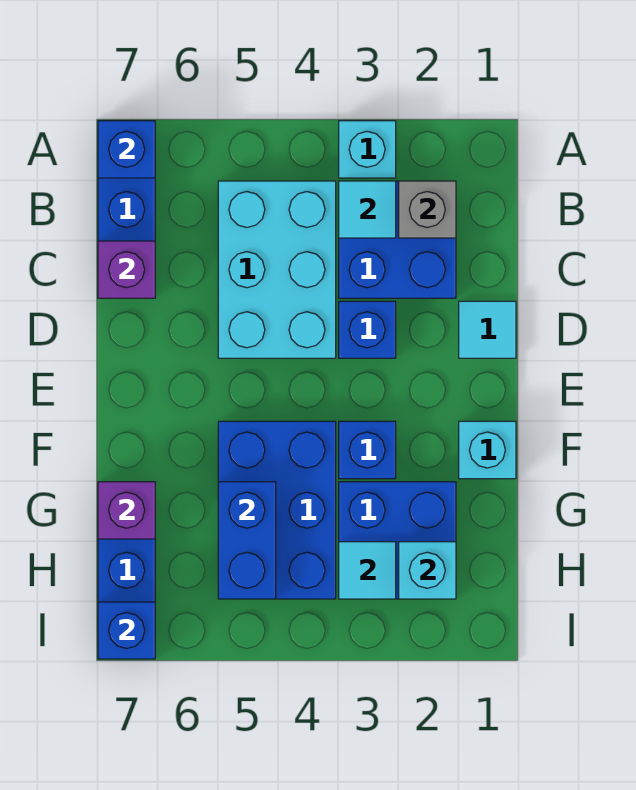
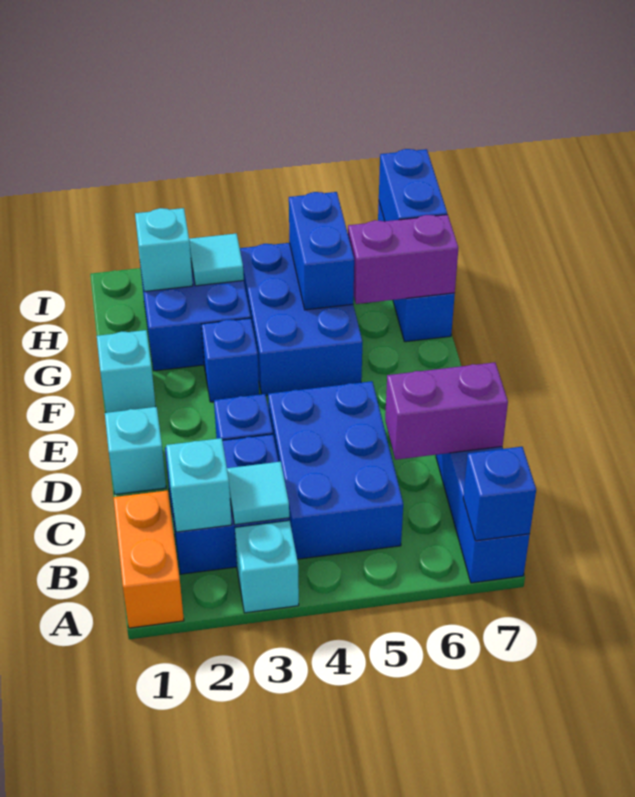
none -> orange 1x2 brick [113,490,184,628]
grey 1x1 brick [399,181,456,238] -> cyan 1x1 brick [166,438,232,532]
cyan 2x3 brick [218,181,336,358] -> blue 2x3 brick [268,381,403,559]
purple 1x1 brick [98,241,155,298] -> purple 1x2 brick [385,362,508,460]
cyan 1x1 tile [459,301,516,358] -> cyan 1x1 brick [105,407,166,494]
purple 1x1 brick [98,482,155,539] -> purple 1x2 brick [348,215,458,304]
blue 1x1 brick [98,602,155,659] -> blue 1x2 brick [379,149,447,221]

